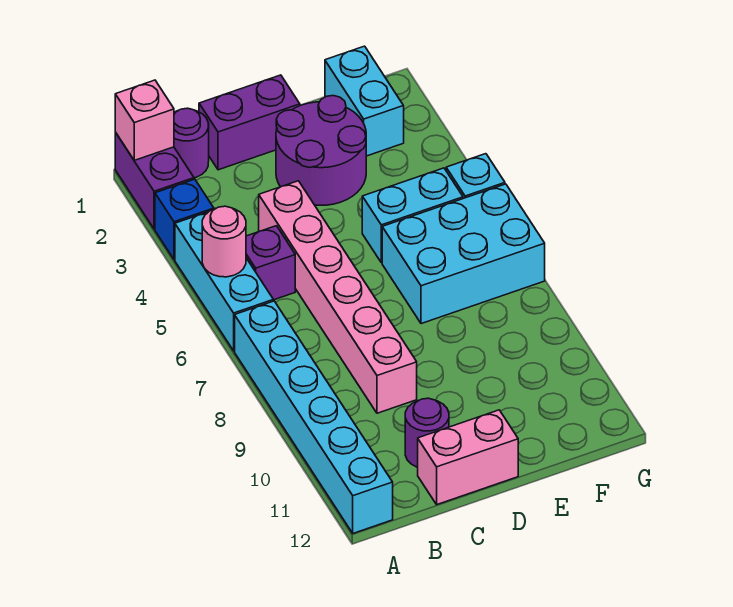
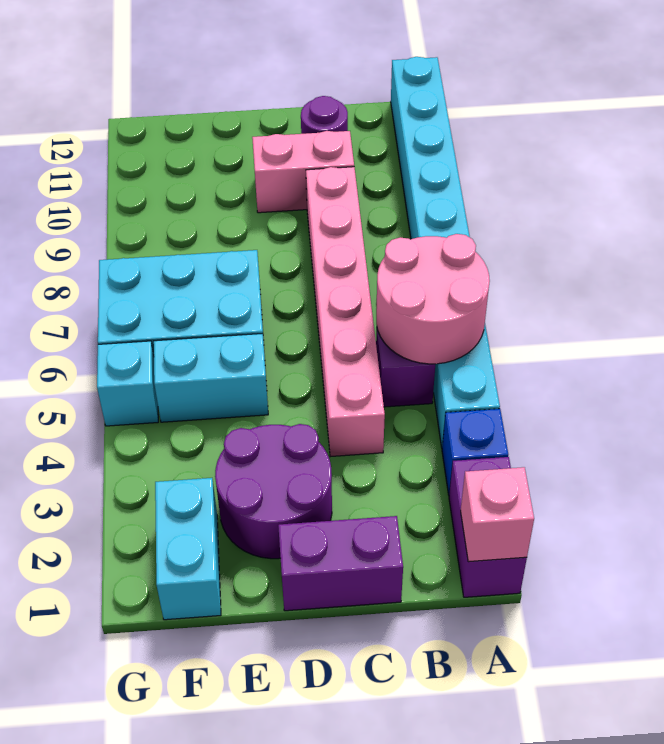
pink 1x1 round brick [202,206,246,277] -> pink 2x2 round brick [376,234,490,364]
purple 1x1 round brick [174,108,209,178] -> none
pink 1x2 brick [418,410,518,504] -> pink 1x2 brick moved to [252,131,354,213]

